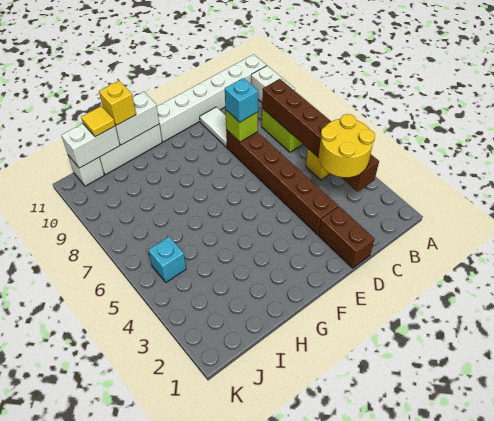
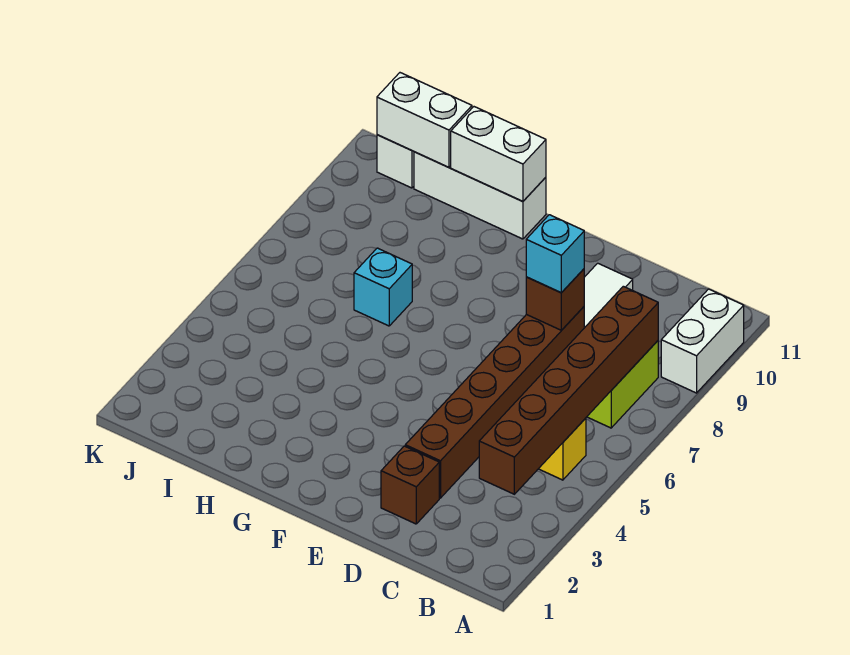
white 1x6 brick [157,54,267,142] -> none
yellow 2x2 round brick [319,114,375,177] -> none
brown 1x2 brick [319,207,375,268] -> brown 1x1 brick [381,446,439,524]
lime 1x1 brick [225,110,258,142] -> brown 1x1 brick [526,269,584,330]
yellow 1x1 brick [99,81,136,125] -> none
yellow 1x1 tile [81,106,115,137] -> none
cyan 1x1 brick [148,237,186,282] -> cyan 1x1 brick moved to [354,248,412,326]

